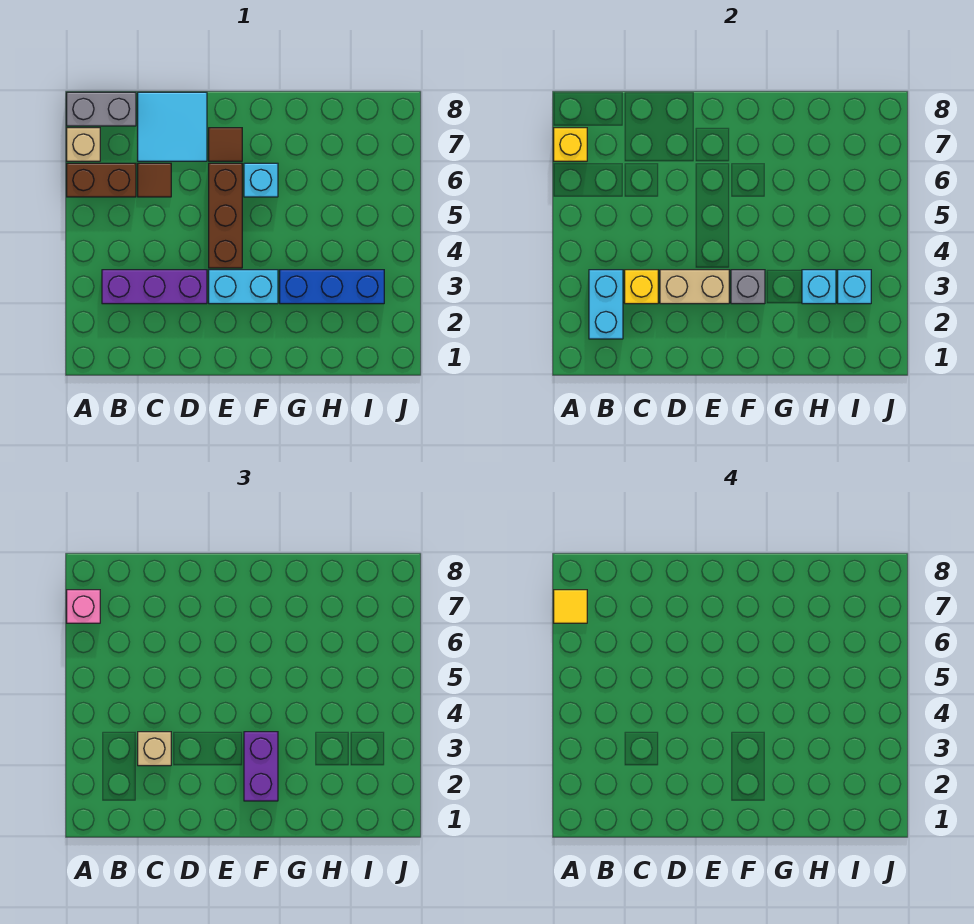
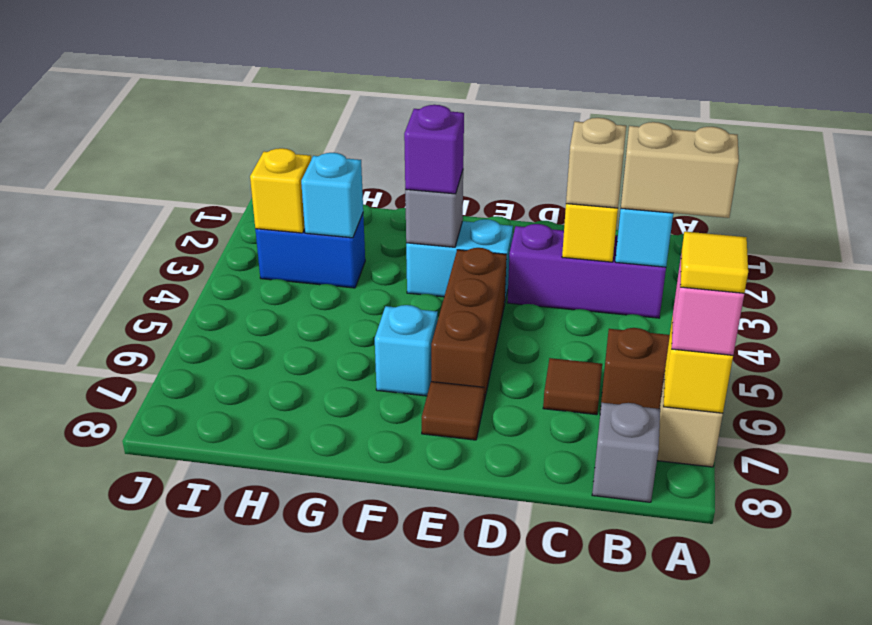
grey 1x2 brick [67,92,136,126] -> grey 1x1 brick [592,403,660,502]
cyan 2x2 tile [138,92,207,161] -> none
tan 1x2 brick [660,270,729,304] -> tan 1x2 brick moved to [621,122,739,218]
purple 1x2 brick [244,732,278,801] -> purple 1x1 brick [404,105,464,194]
blue 1x3 brick [280,270,384,304] -> blue 1x2 brick [255,214,365,288]
cyan 1x1 brick [838,270,871,304] -> yellow 1x1 brick [250,148,311,233]

